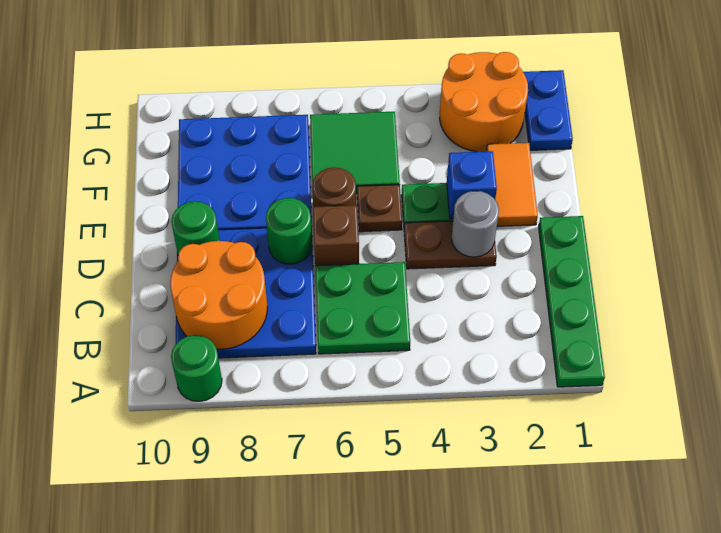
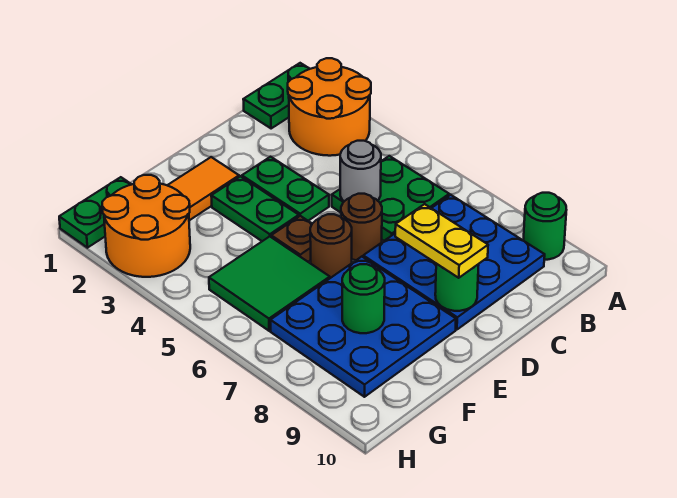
green 1x4 plate [539,216,605,387] -> green 1x2 plate [243,63,309,128]
orange 2x2 round brick [170,241,268,349] -> orange 2x2 round brick moved to [288,58,371,156]
brown 1x2 plate [404,221,497,269] -> green 1x2 plate [242,157,329,221]
grey 1x1 round brick [452,191,499,257] -> grey 1x1 round brick moved to [340,141,381,201]
brown 1x1 brick [313,205,359,266] -> brown 1x1 round brick [341,194,382,260]
green 1x1 round brick [266,198,312,264] -> green 1x1 round brick moved to [342,264,385,333]
none -> yellow 1x2 plate [395,204,488,278]
blue 1x1 brick [447,151,497,219] -> none
blue 1x2 plate [523,70,573,150] -> green 1x2 plate [59,177,132,248]

